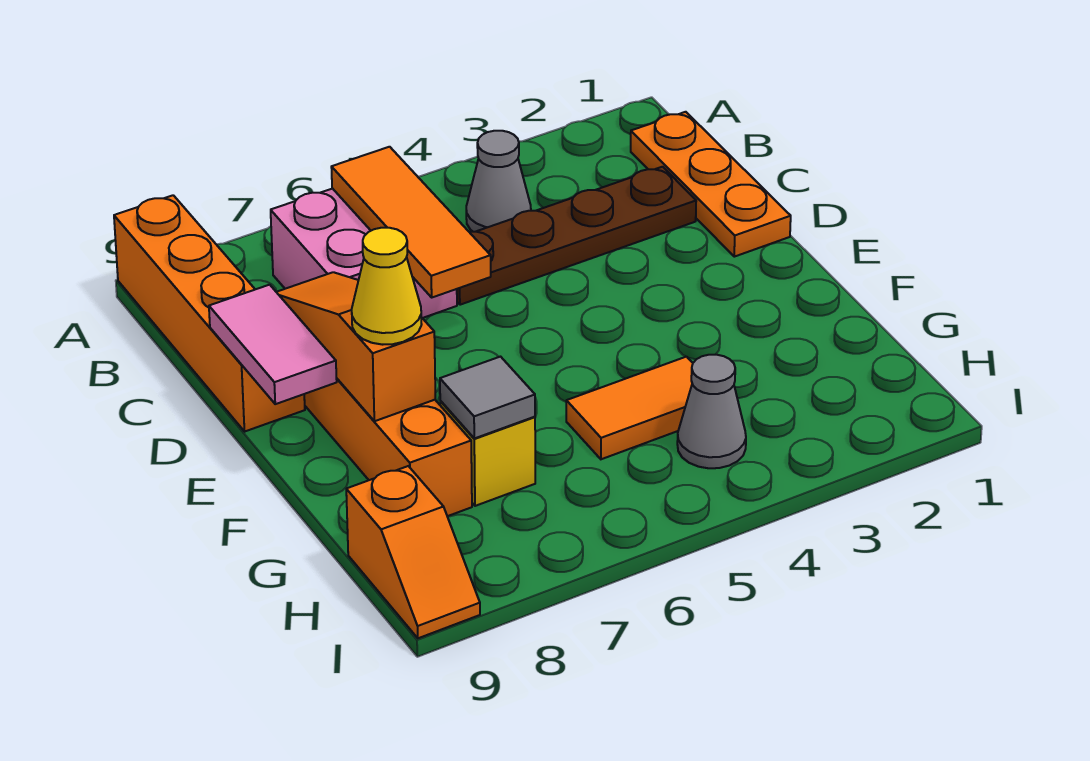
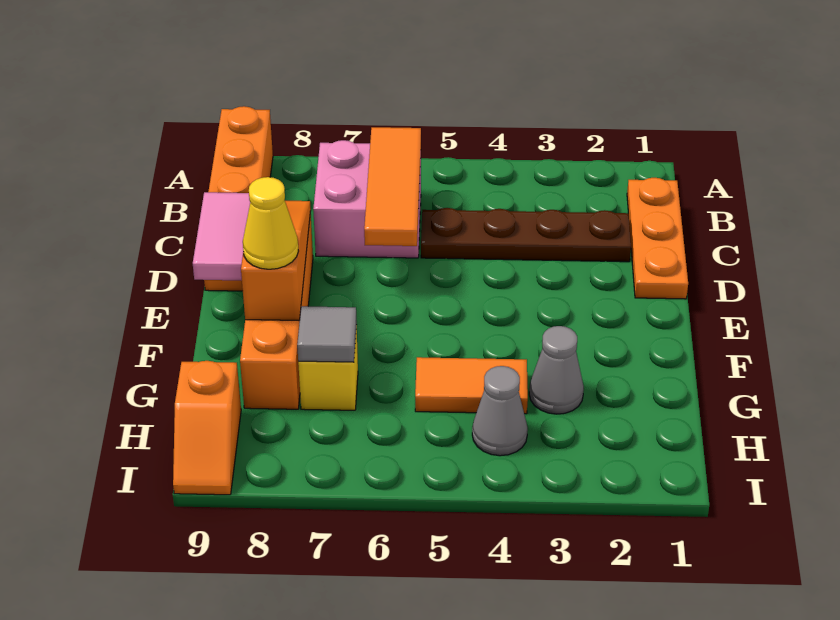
grey 1x1 cone [466,131,531,232] -> grey 1x1 cone moved to [529,326,584,414]

